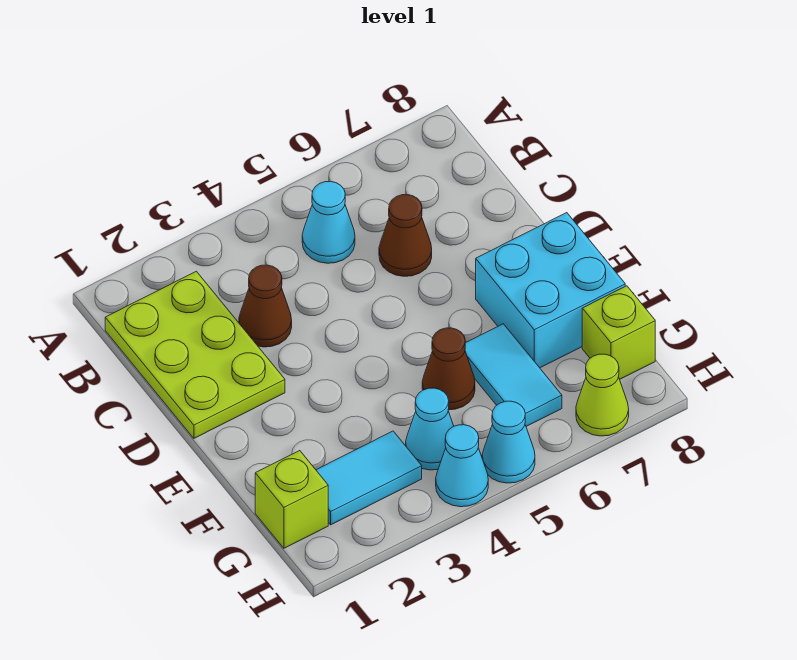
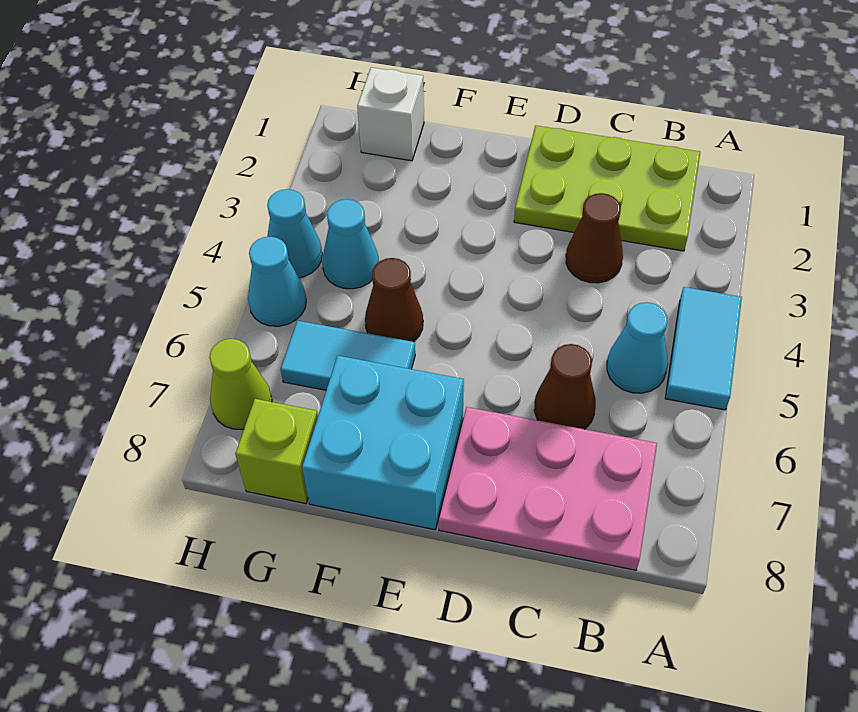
none -> pink 2x3 plate [439,407,657,570]
lime 1x1 brick [255,451,328,548] -> white 1x1 brick [357,68,424,161]
cyan 1x2 tile [316,431,422,525] -> cyan 1x2 tile moved to [665,287,742,410]

